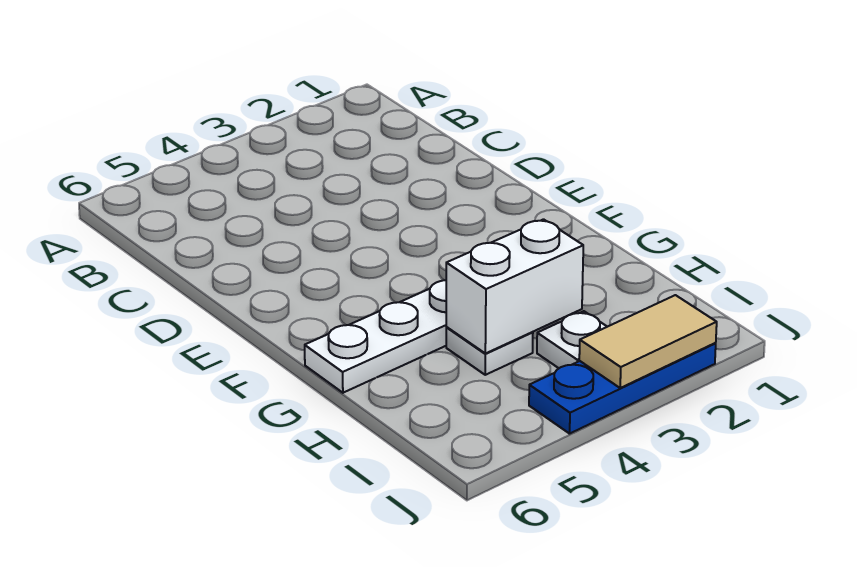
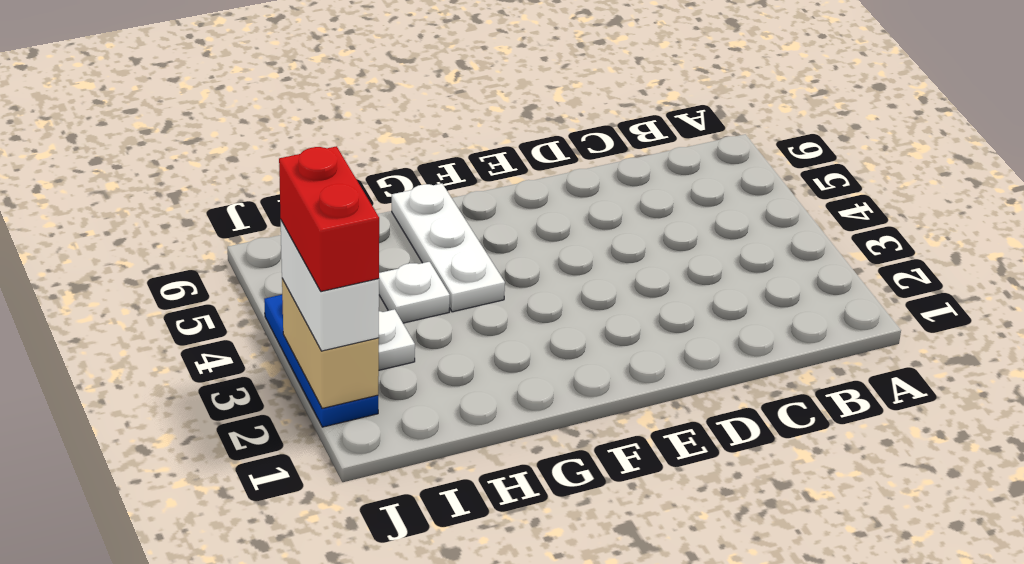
white 1x2 brick [446,219,583,353] -> white 1x2 brick moved to [281,221,379,351]
tan 1x2 tile [579,295,717,388] -> tan 1x2 brick [282,279,379,408]
none -> red 1x2 brick [279,146,379,292]

